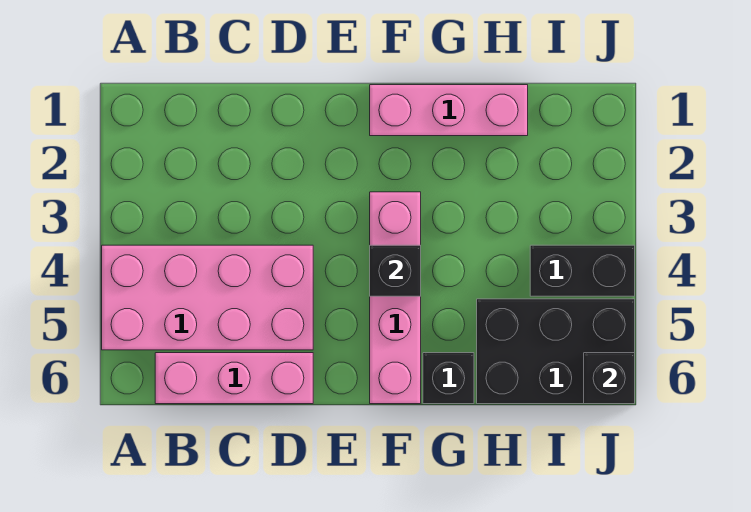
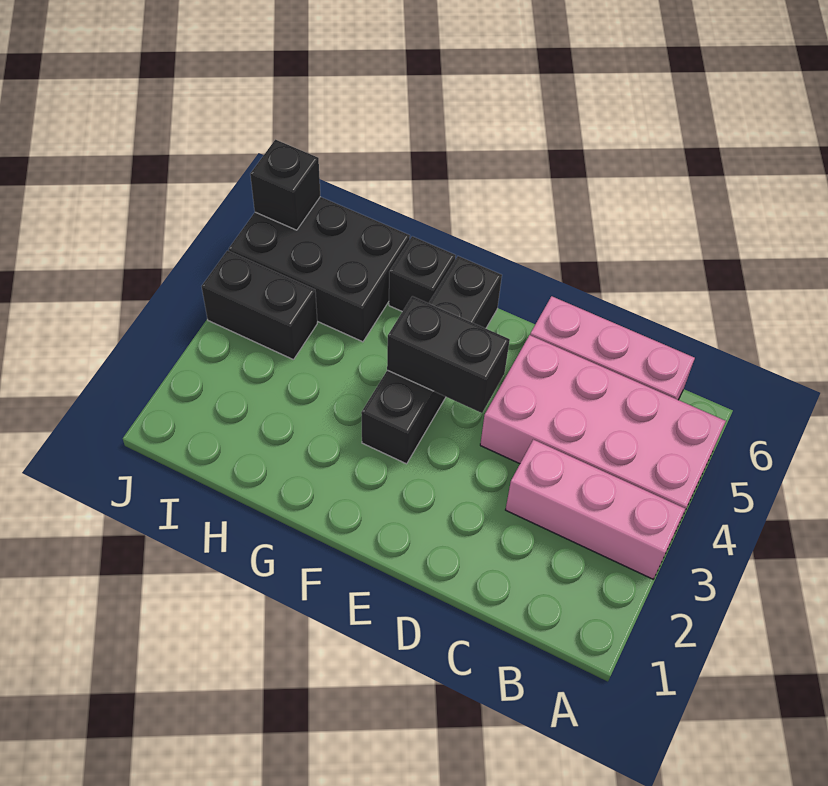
pink 1x3 brick [370,85,528,136] -> pink 1x3 brick moved to [506,439,685,579]
pink 1x4 brick [370,192,421,404] -> black 1x4 brick [361,256,502,464]
black 1x1 brick [370,245,421,296] -> black 1x2 brick [387,296,510,413]

